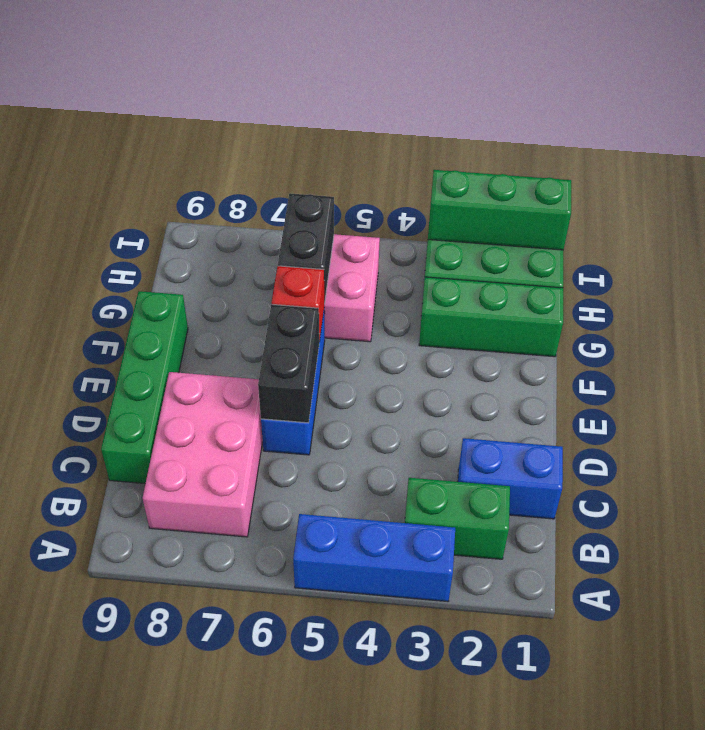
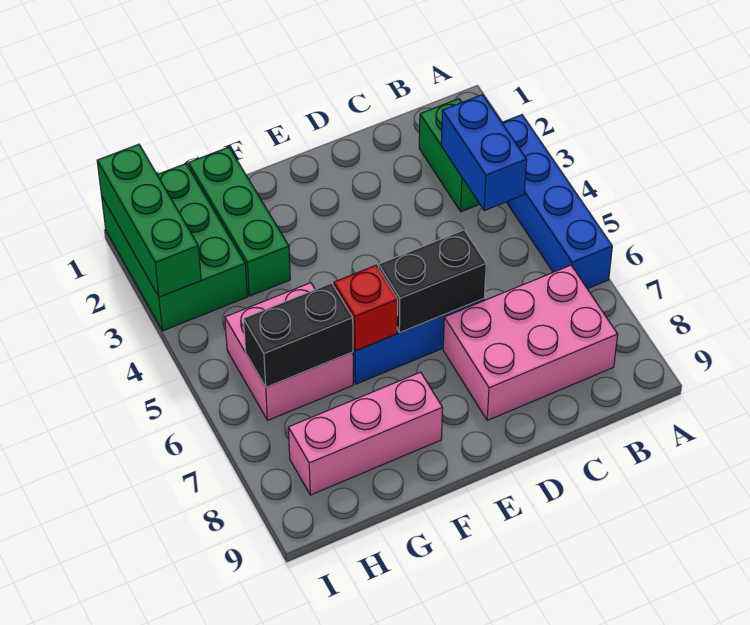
blue 1x3 brick [293,514,455,602] -> blue 1x4 brick [502,115,612,289]
blue 1x2 brick [458,438,563,519] -> blue 1x2 brick moved to [441,95,527,211]
green 1x4 brick [101,291,188,484] -> none
none -> pink 1x3 brick [288,372,443,495]

